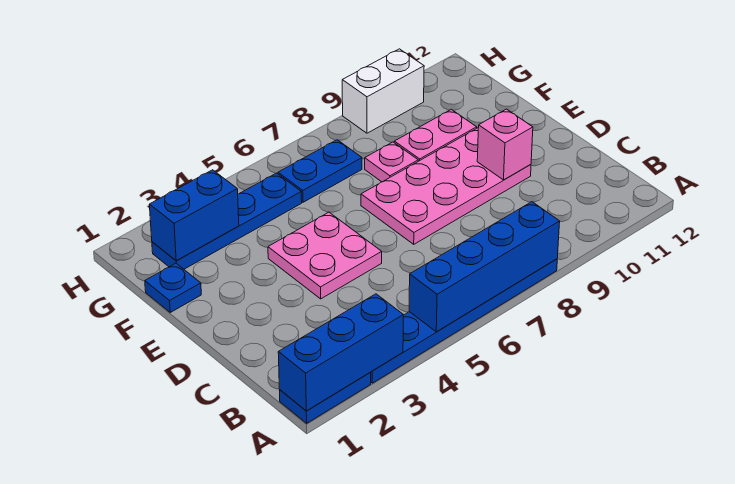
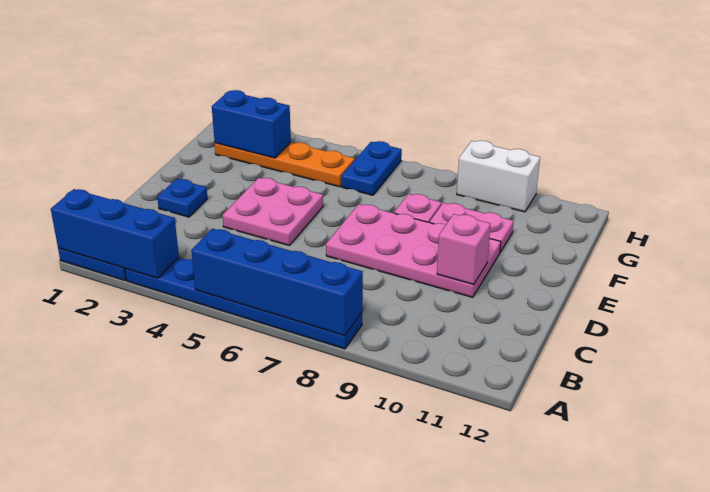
blue 1x1 plate [145,263,201,312] -> blue 1x1 plate moved to [157,179,208,217]
blue 1x4 plate [152,173,302,269] -> orange 1x4 plate [215,142,355,187]
blue 1x2 plate [278,140,362,202] -> blue 1x2 plate turned to [341,141,402,195]

